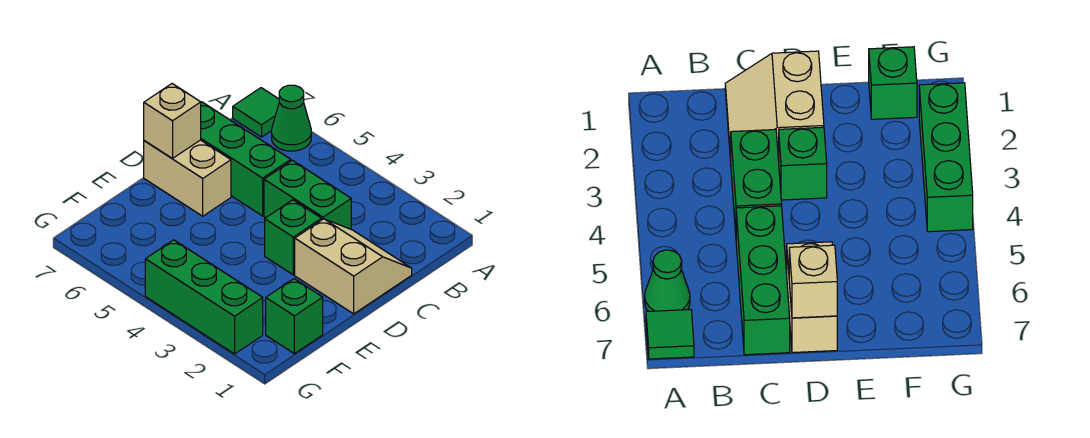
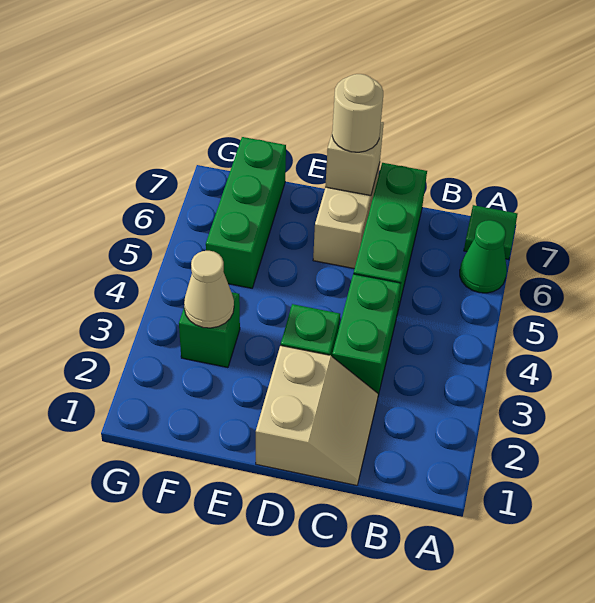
none -> tan 1x1 round brick [332,74,383,152]
green 1x1 brick [266,279,323,354] -> green 1x1 brick moved to [179,292,240,368]
none -> tan 1x1 cone [184,251,234,328]
green 1x3 brick [145,240,263,354] -> green 1x3 brick moved to [206,137,286,288]

